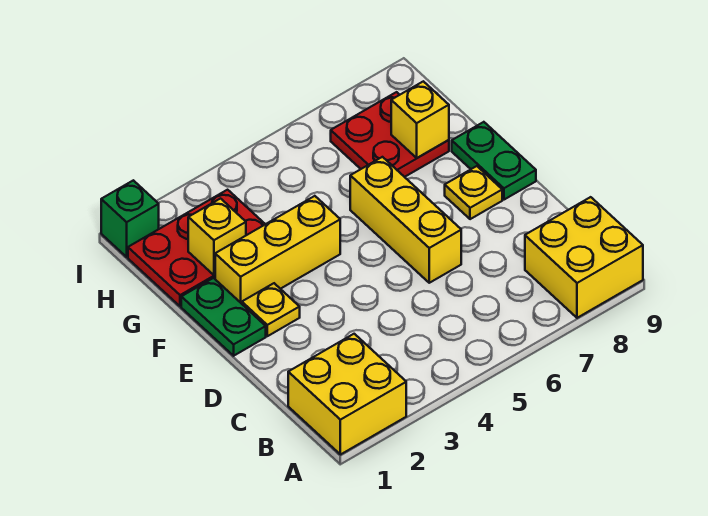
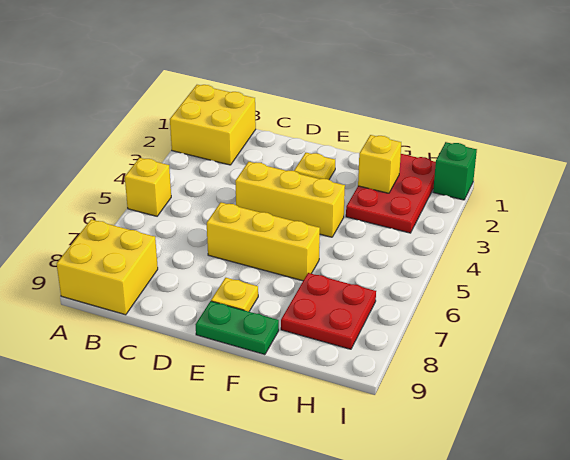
green 1x2 plate [181,278,266,356] -> none
yellow 1x3 brick [215,196,340,304] -> yellow 1x3 brick turned to [235,162,345,237]
yellow 1x1 brick [391,81,449,158] -> yellow 1x1 brick moved to [125,158,171,216]

